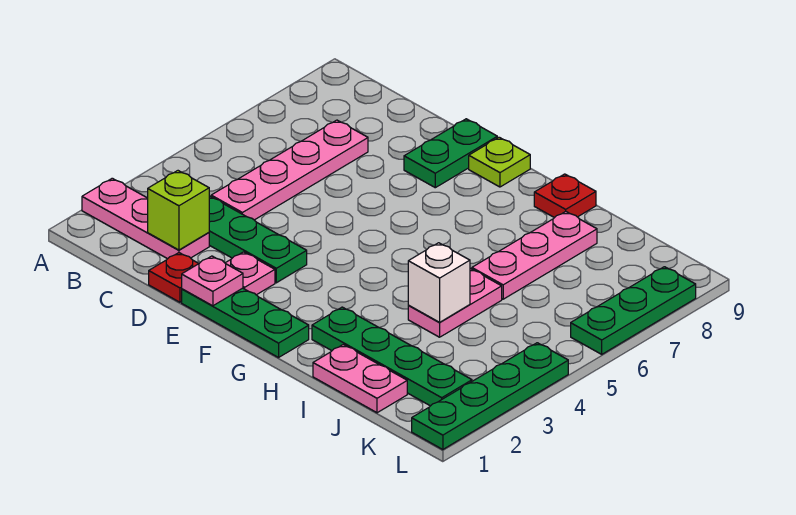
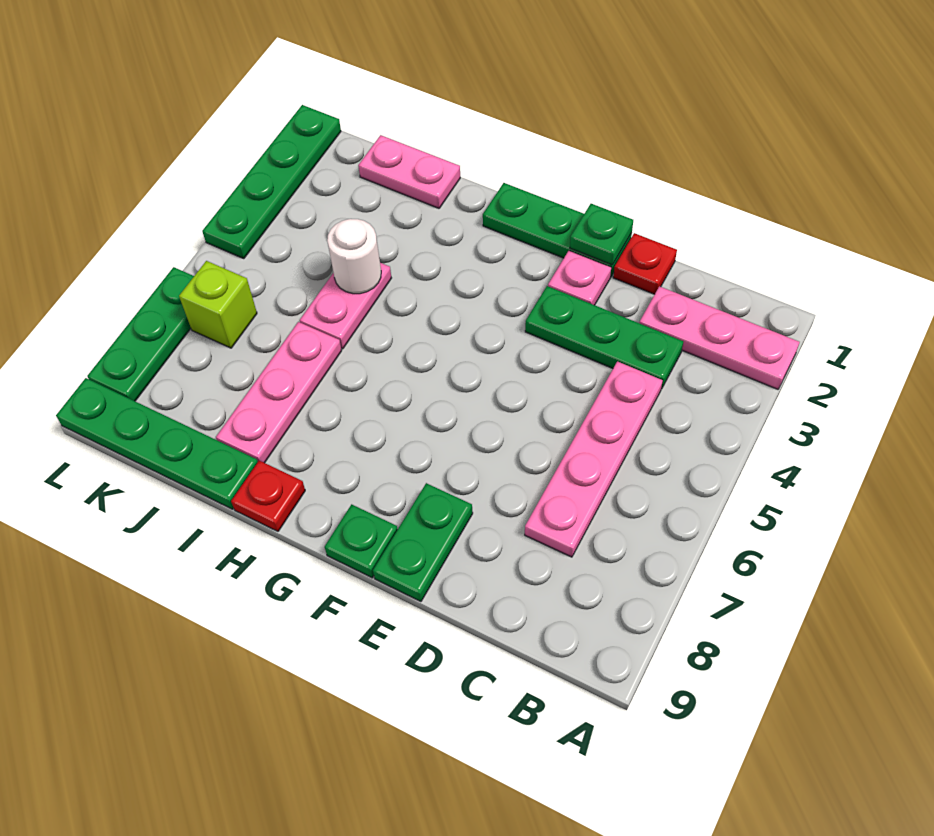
lime 1x1 brick [148,171,209,250] -> lime 1x1 brick moved to [179,261,257,348]
pink 1x1 plate [182,256,243,306] -> green 1x1 plate [570,204,633,265]
lime 1x1 plate [469,137,530,187] -> green 1x1 plate [325,504,398,578]
green 1x4 plate [312,307,472,406] -> green 1x4 plate moved to [56,378,258,509]
white 1x1 brick [408,243,470,322] -> white 1x1 round brick [327,219,381,294]

